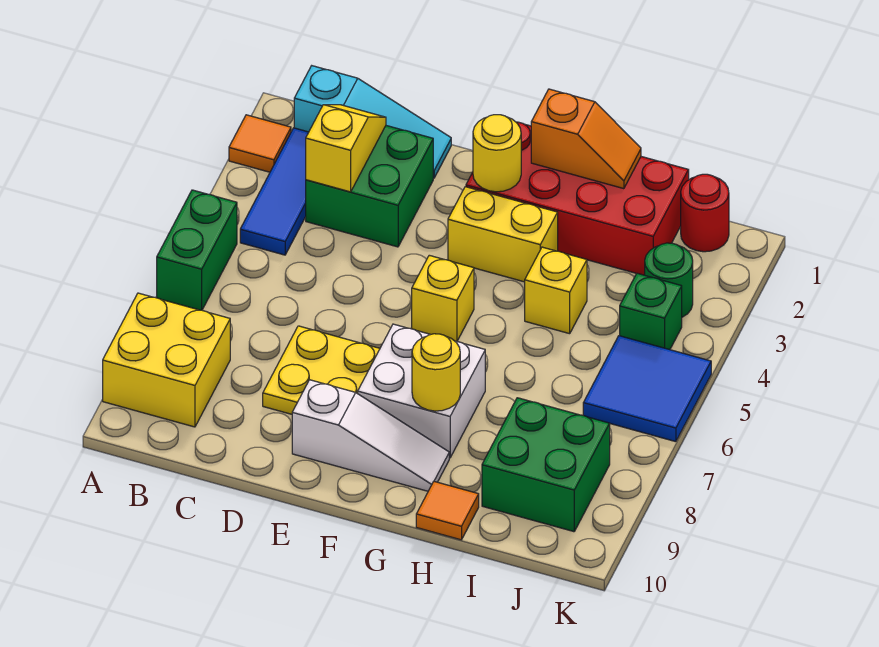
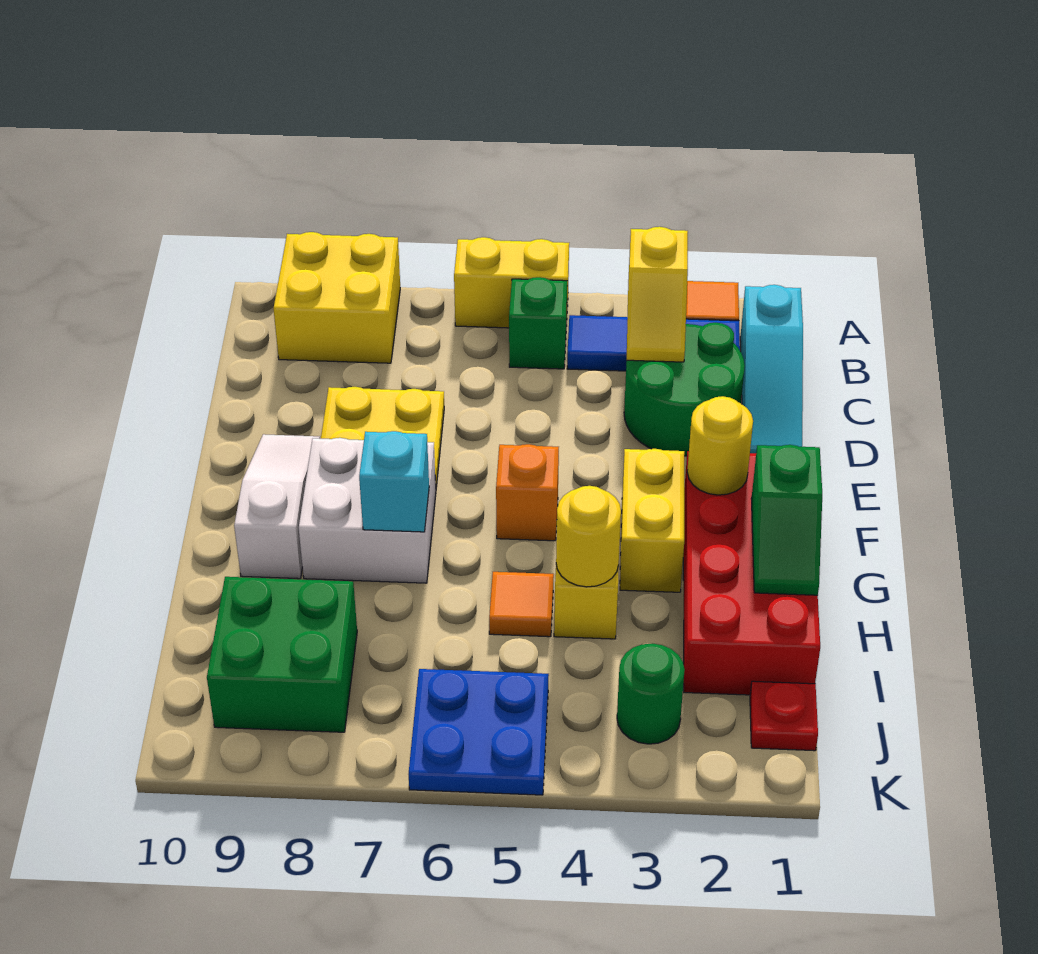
green 1x2 brick [157,190,237,310] -> yellow 1x2 brick [454,237,569,328]
green 2x2 brick [306,126,433,247] -> green 2x2 round brick [624,323,745,456]
yellow 1x2 slope [306,105,386,192] -> yellow 1x2 slope turned to [627,227,688,362]
white 1x3 slope [292,380,449,491] -> white 1x3 slope turned to [234,434,320,579]
yellow 1x1 brick [412,255,474,341] -> orange 1x1 brick [496,444,559,541]
orange 1x2 slope [531,89,641,189] -> green 1x2 slope [751,445,822,595]
none -> cyan 1x1 brick [359,431,429,532]
yellow 1x1 round brick [412,334,460,411] -> yellow 1x1 round brick moved to [556,486,621,587]
orange 1x1 tile [416,482,479,540] -> orange 1x1 tile moved to [489,572,554,637]
red 1x1 round brick [681,174,729,252] -> red 1x1 plate [750,681,818,751]
green 1x1 brick [620,273,682,350] -> green 1x1 brick moved to [509,277,567,369]
blue 2x2 tile [583,336,711,442] -> blue 2x2 plate [408,669,549,795]

